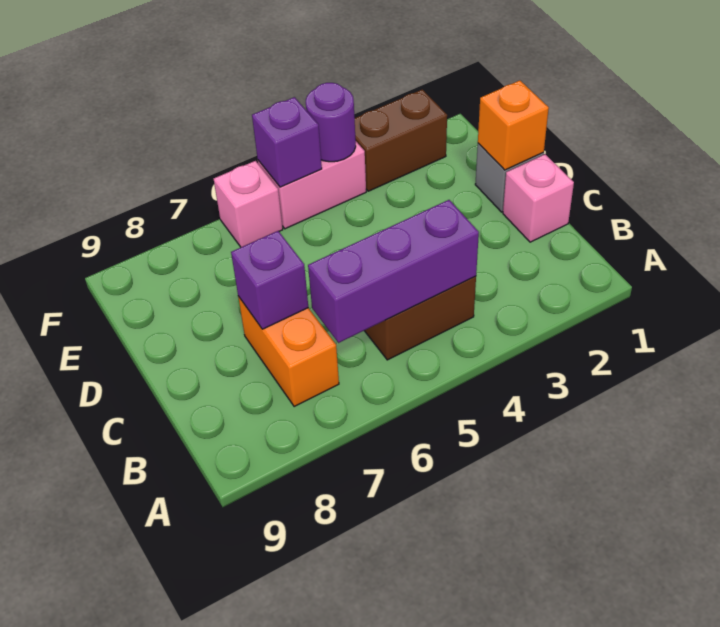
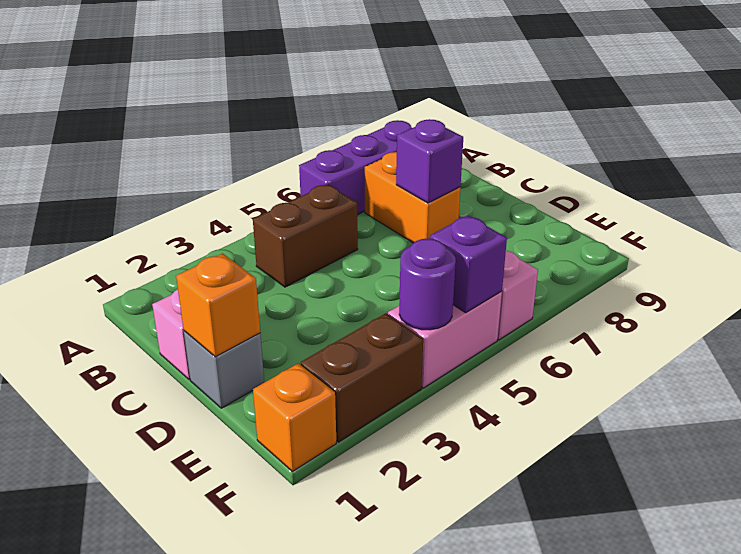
purple 1x3 brick [308,200,479,343] -> purple 1x3 brick moved to [299,120,412,215]
none -> orange 1x1 brick [253,363,336,472]

